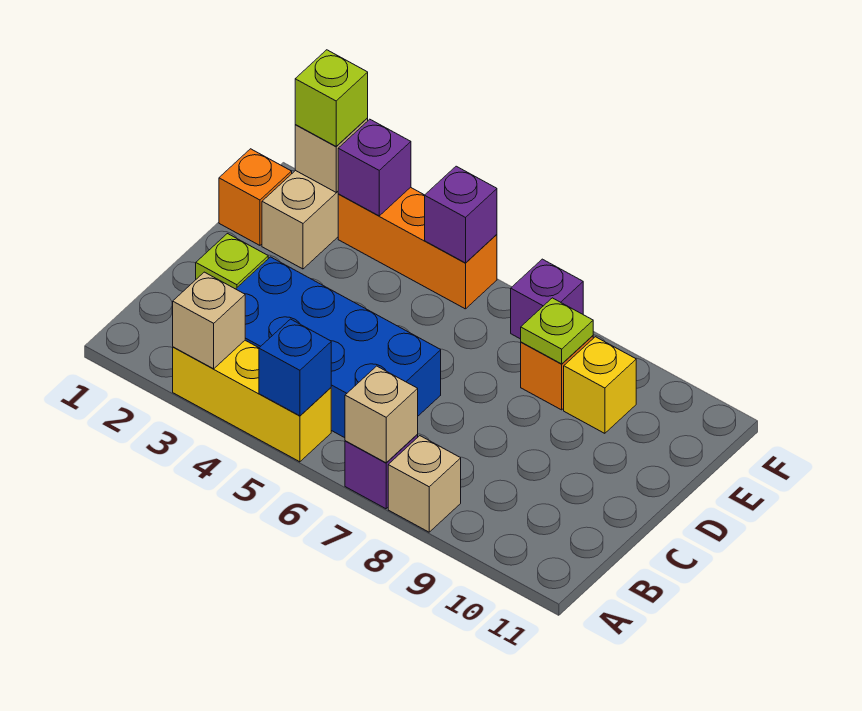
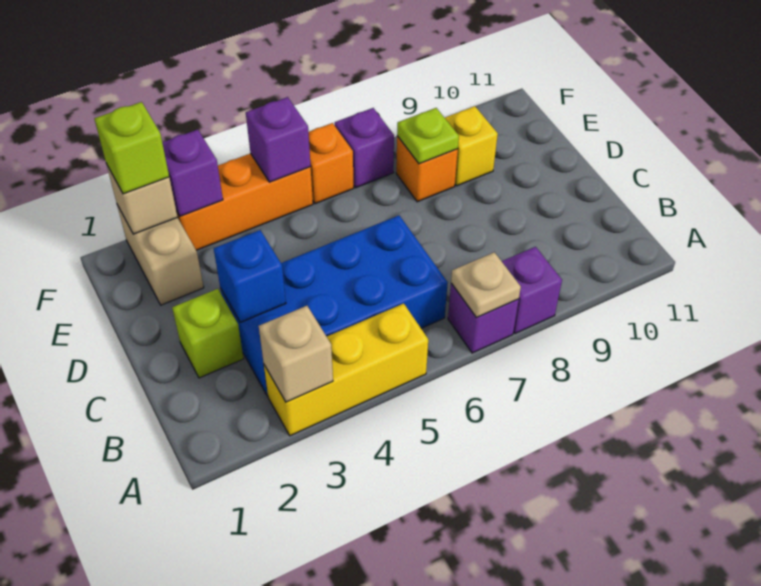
blue 1x1 brick [259,319,331,416] -> blue 1x1 brick moved to [214,230,286,322]
tan 1x1 brick [345,366,418,463] -> tan 1x1 plate [451,252,521,318]
tan 1x1 brick [388,436,461,532] -> purple 1x1 brick [502,247,562,334]
orange 1x1 brick [219,149,292,245] -> orange 1x1 brick moved to [308,123,354,204]

